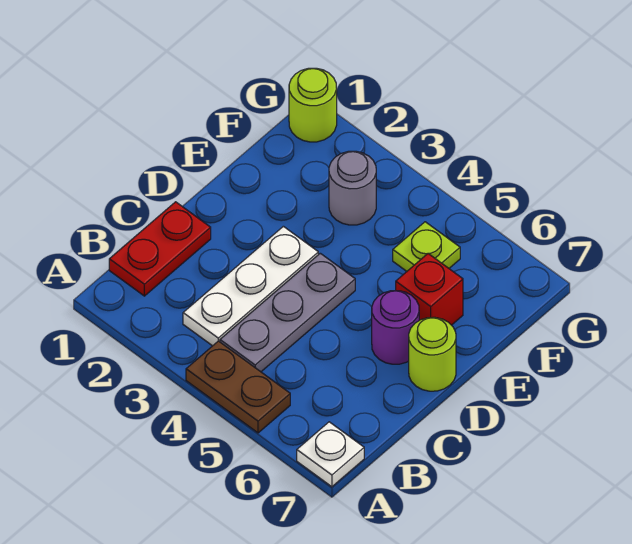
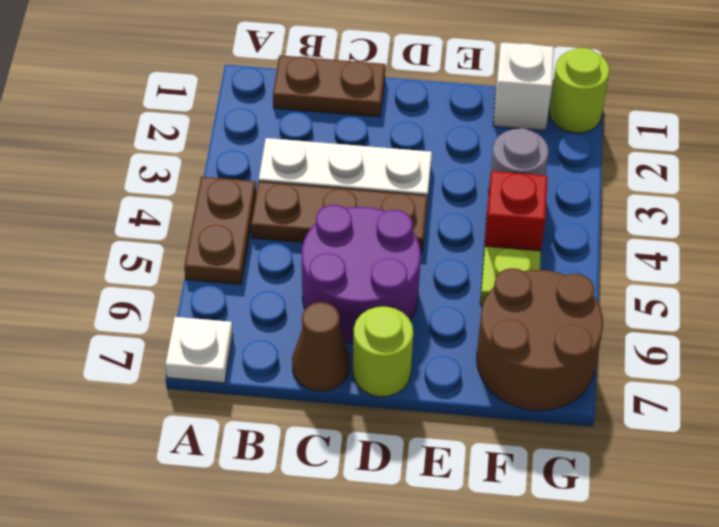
red 1x2 plate [109,202,211,296] -> brown 1x2 plate [273,55,385,117]
grey 1x3 plate [220,253,355,372] -> brown 1x3 plate [251,181,428,253]
none -> brown 1x1 cone [292,302,350,391]
purple 1x1 round brick [372,291,419,364] -> purple 2x2 round brick [302,205,421,343]
red 1x1 brick [396,254,463,325] -> red 1x1 brick moved to [484,171,548,251]
none -> white 1x1 brick [493,42,554,130]
none -> brown 2x2 round brick [477,268,603,410]

